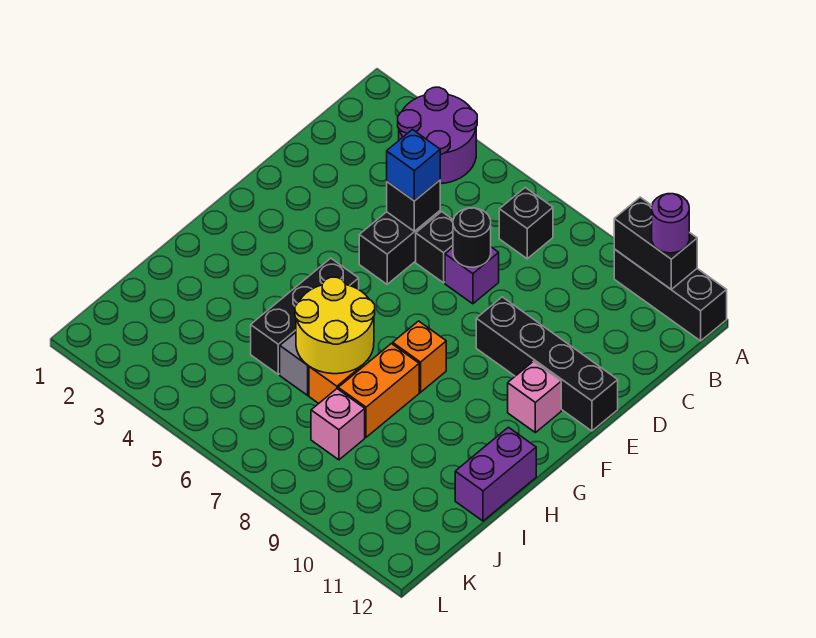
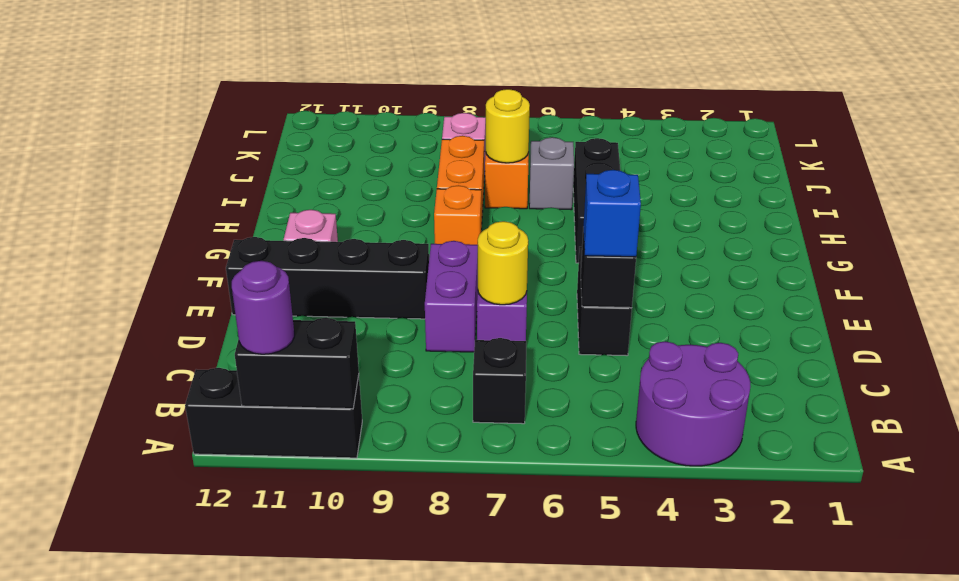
black 1x1 brick [416,212,453,283] -> none
black 1x1 round brick [453,208,491,267] -> yellow 1x1 round brick [478,221,528,305]
yellow 2x2 round brick [295,277,375,374] -> yellow 1x1 round brick [486,89,530,163]
purple 1x2 brick [455,427,536,521] -> purple 1x2 brick moved to [425,241,478,352]

